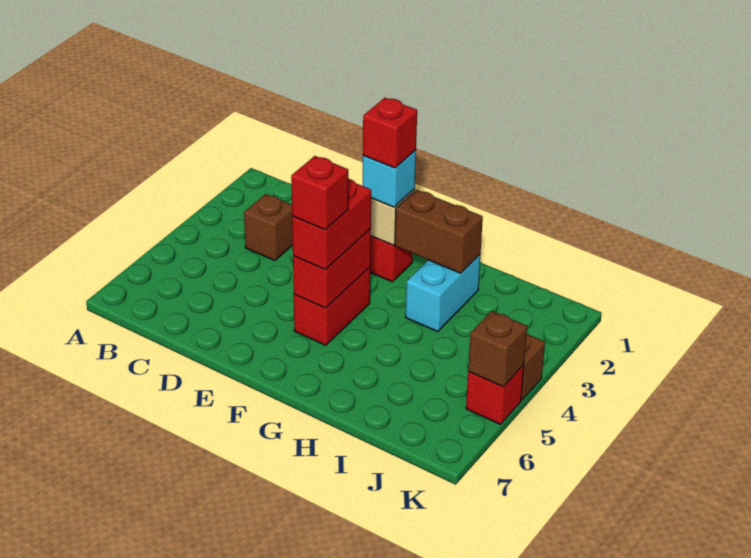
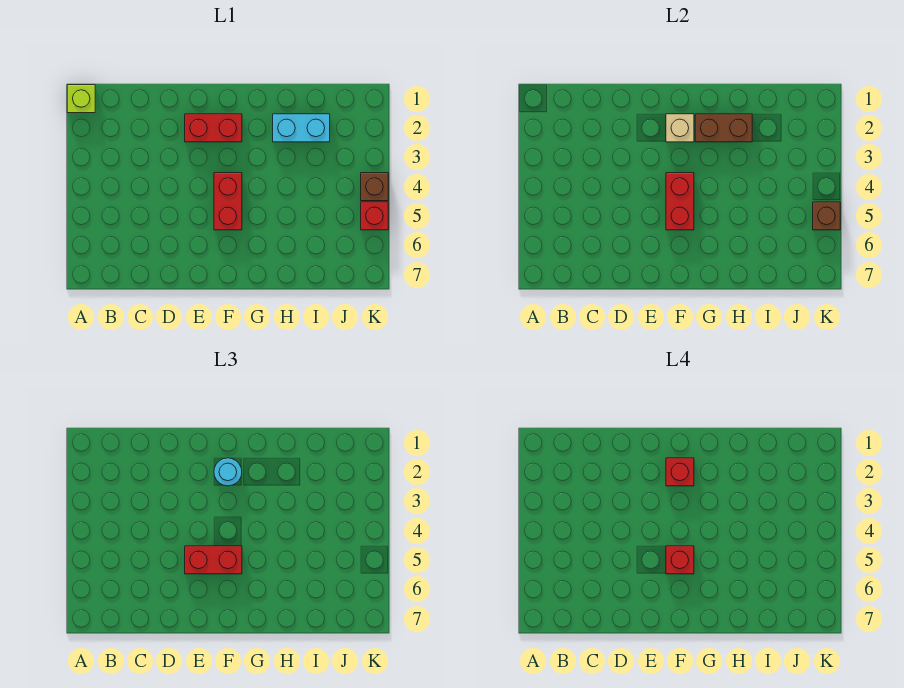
none -> lime 1x1 brick [67,85,95,113]
brown 1x1 brick [244,194,293,261] -> none
cyan 1x1 brick [363,150,416,207] -> cyan 1x1 round brick [214,458,242,486]
red 1x2 brick [292,179,371,270] -> red 1x2 brick turned to [185,546,242,574]
cyan 1x2 brick [406,255,480,332] -> cyan 1x2 brick turned to [273,114,330,142]

